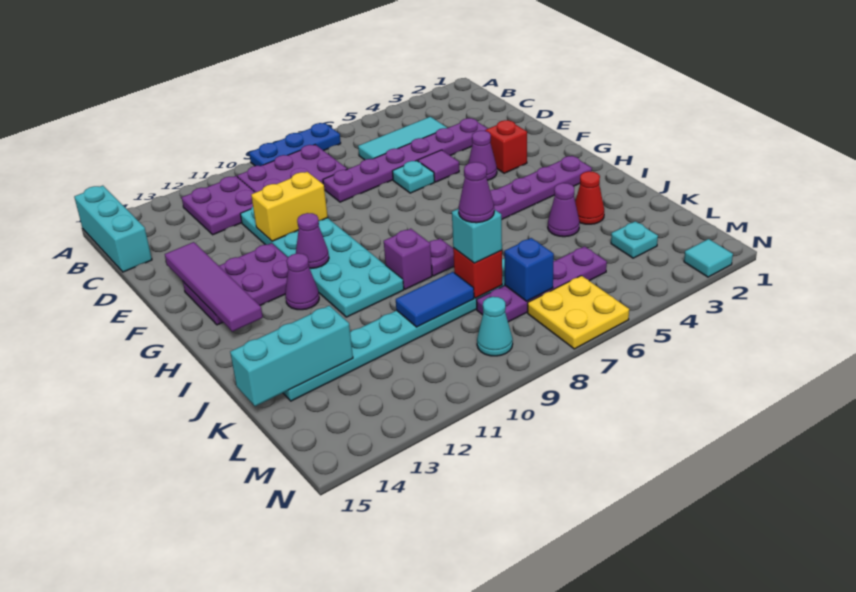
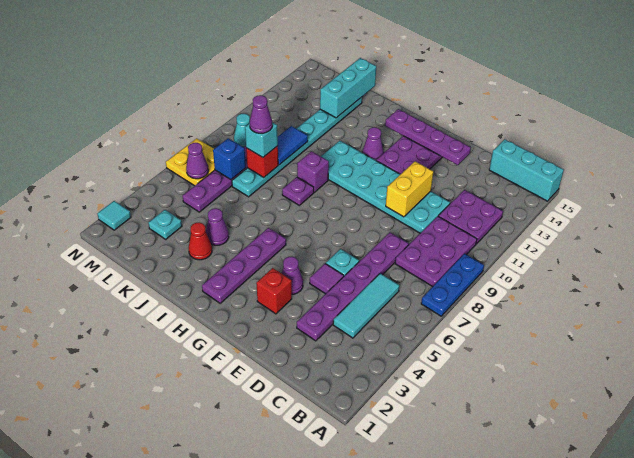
purple 1x4 tile [165,242,263,332] -> purple 1x4 plate [385,109,471,165]
purple 1x1 cone [296,213,329,268] -> purple 1x1 cone moved to [186,143,209,179]

